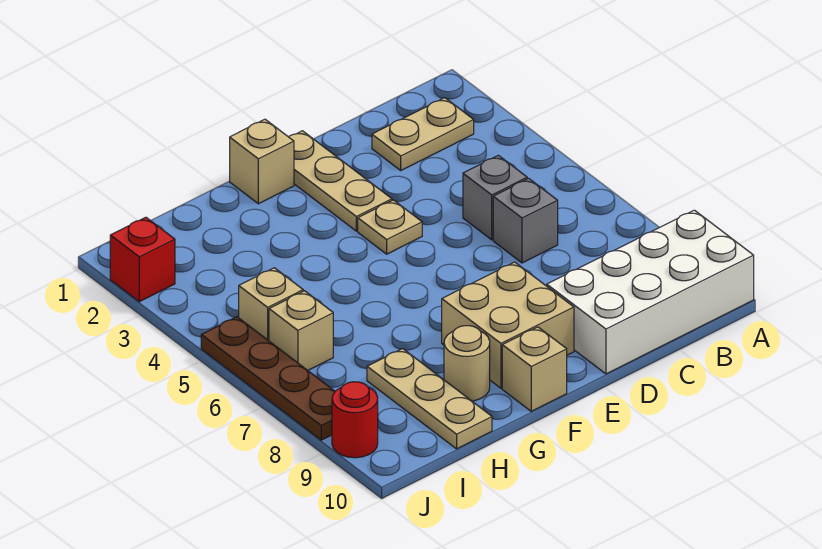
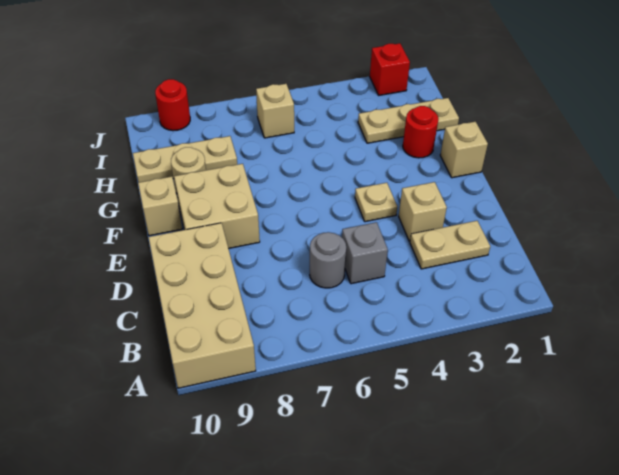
white 2x4 brick [547,210,754,374] -> tan 2x4 brick [149,223,256,388]
tan 1x2 plate [372,98,474,170] -> tan 1x2 plate turned to [410,221,490,269]
grey 1x1 brick [493,178,558,263] -> grey 1x1 round brick [310,232,346,288]
tan 1x3 plate [289,131,392,231] -> tan 1x3 plate moved to [358,98,459,143]
none -> red 1x1 round brick [403,106,438,158]
tan 1x1 brick [239,268,303,341] -> tan 1x1 brick moved to [399,182,447,241]
brown 1x4 plate [201,317,335,440] -> none

